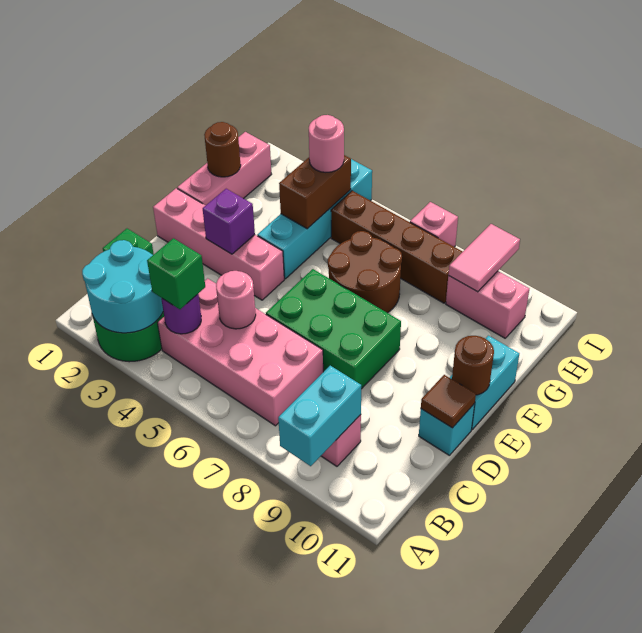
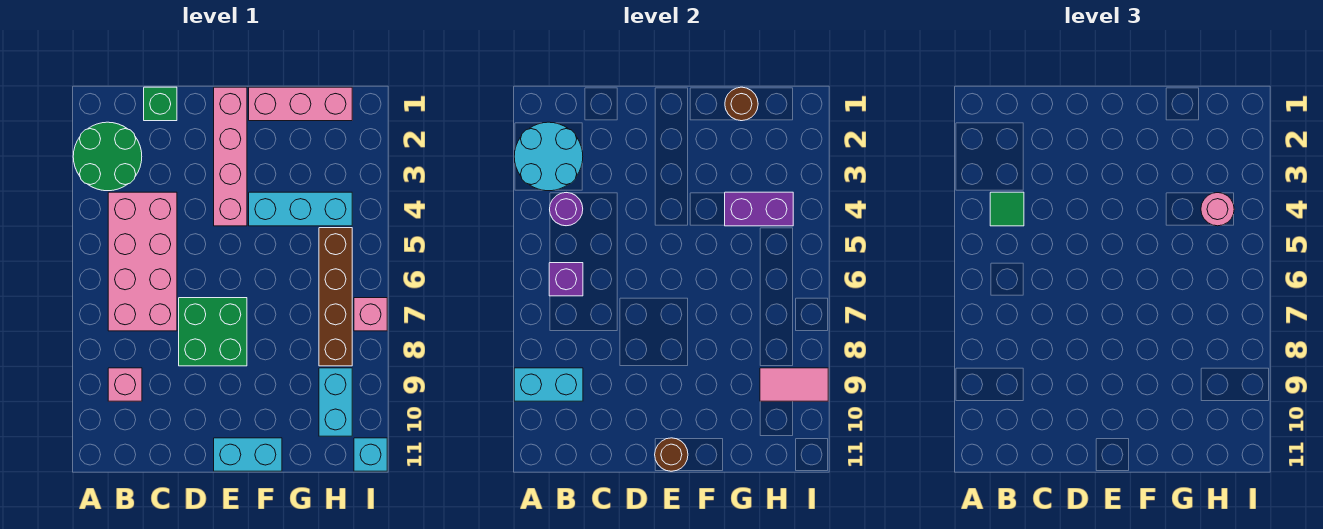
green 1x1 brick [147,238,205,309] -> green 1x1 tile [990,192,1024,226]
pink 1x1 round brick [216,271,256,329] -> none
green 2x3 brick [266,269,401,389] -> green 2x2 brick [179,298,247,366]
cyan 1x1 brick [419,404,475,455] -> cyan 1x1 brick moved to [354,438,387,471]
brown 1x1 tile [421,375,476,428] -> none
purple 1x1 brick [203,189,255,254] -> purple 1x1 brick moved to [549,263,583,296]
cyan 1x4 brick [257,159,372,279] -> cyan 1x3 brick [249,192,352,226]
brown 2x2 round brick [328,231,402,313] -> none
brown 1x2 brick [279,155,351,229] -> purple 1x2 brick [725,192,793,226]
pink 1x2 brick [446,271,529,338] -> cyan 1x2 brick [319,368,352,436]

